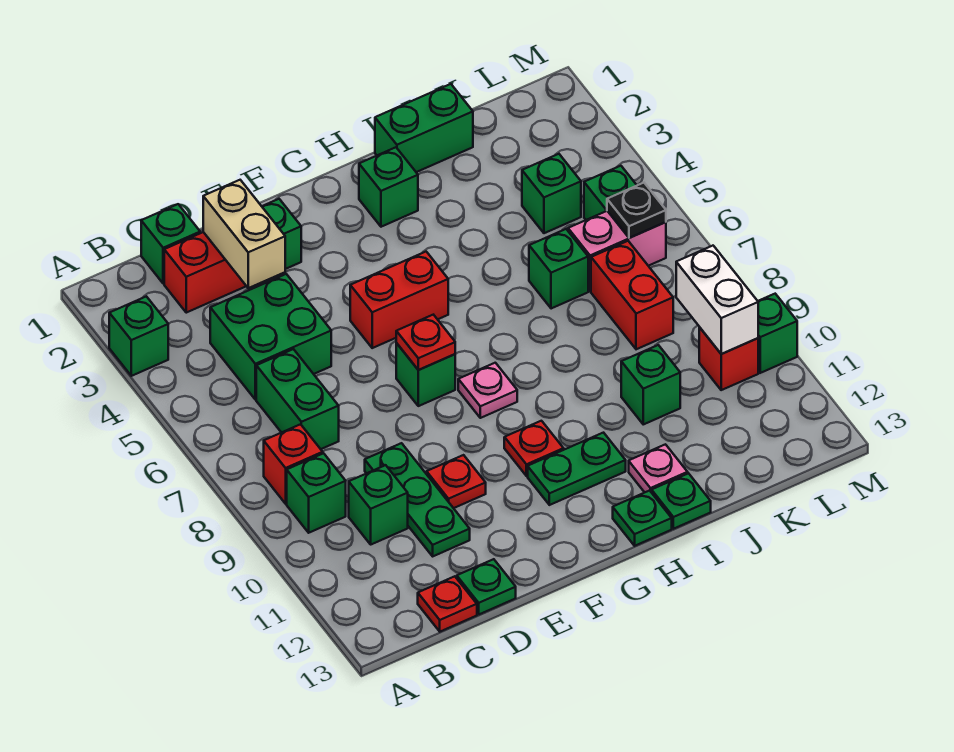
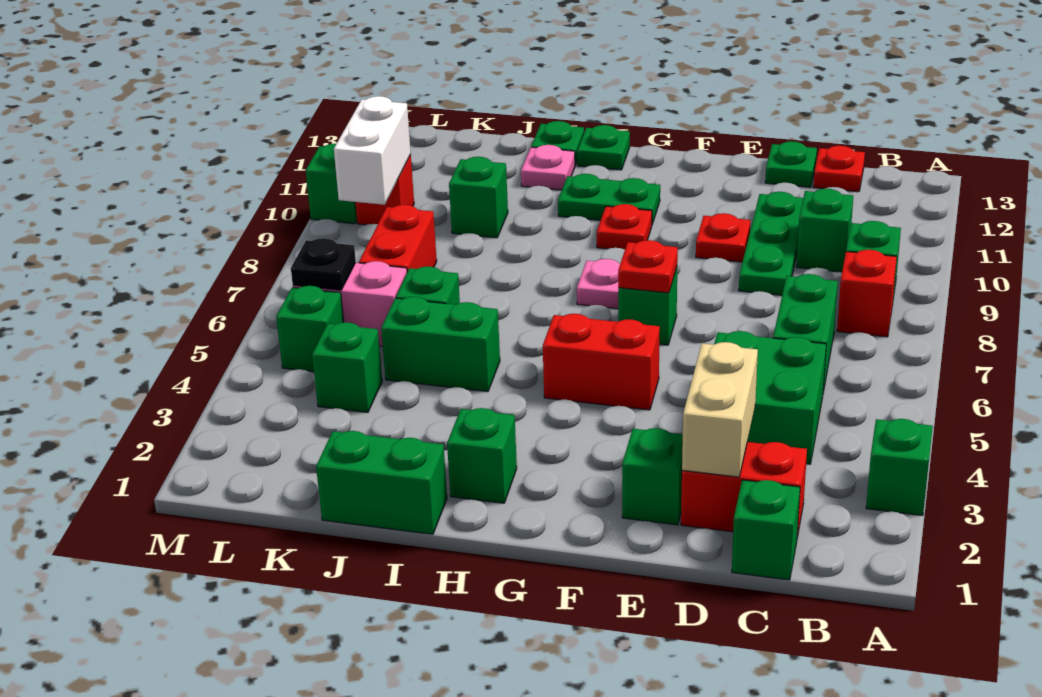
none -> green 1x2 brick [381,297,500,392]

